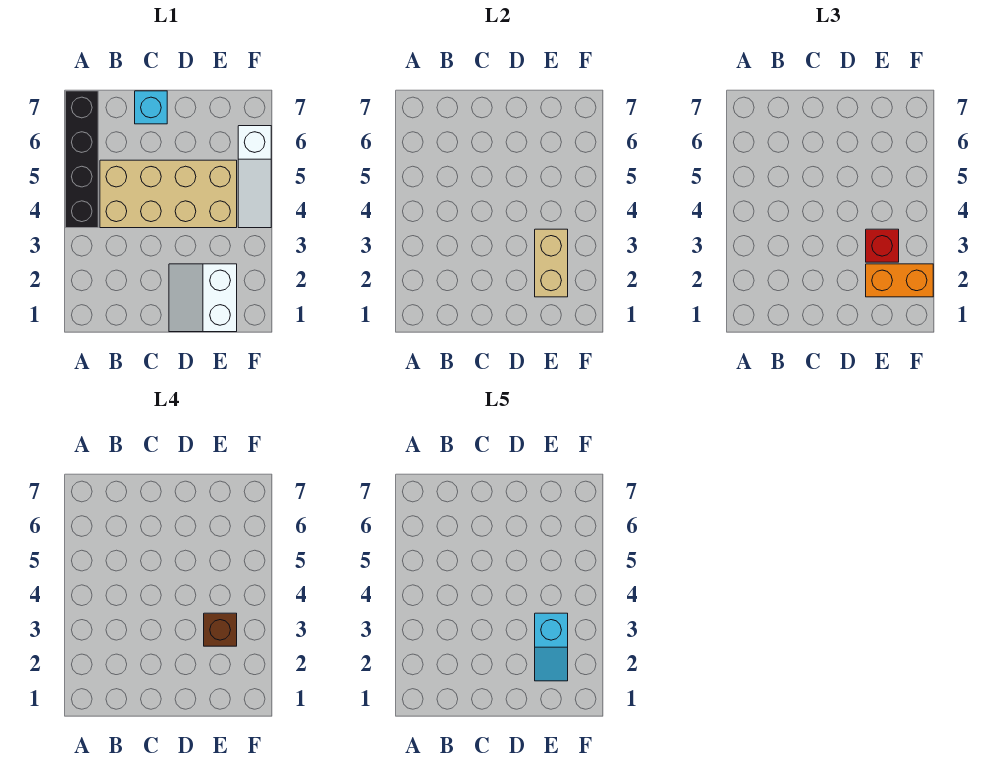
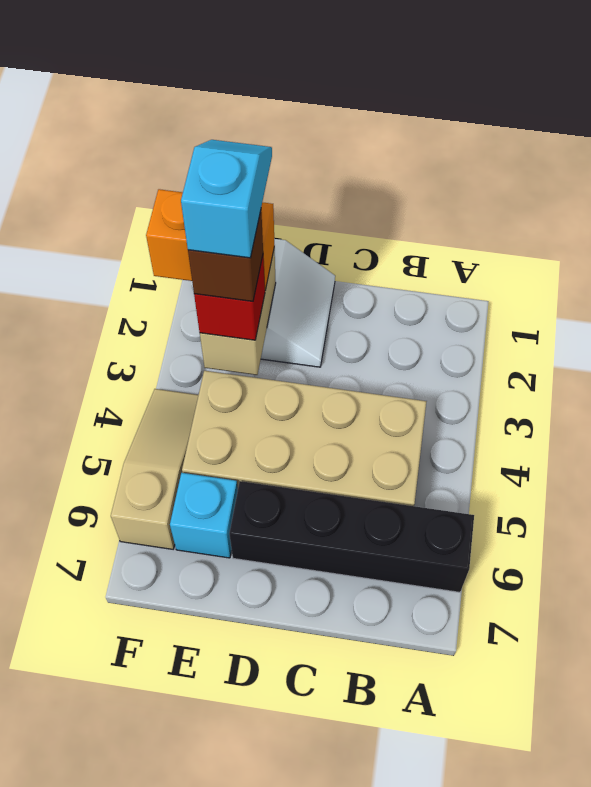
black 1x4 brick [65,91,98,228] -> black 1x4 brick turned to [229,481,474,592]
cyan 1x1 brick [135,91,167,124] -> cyan 1x1 brick moved to [170,473,238,558]
white 1x3 slope [238,126,271,228] -> tan 1x3 slope [111,389,198,549]

